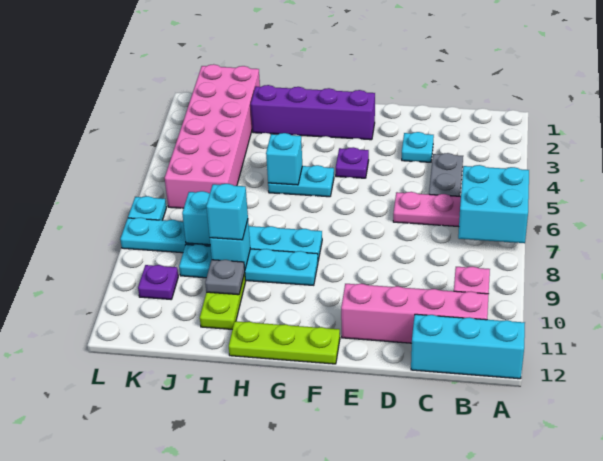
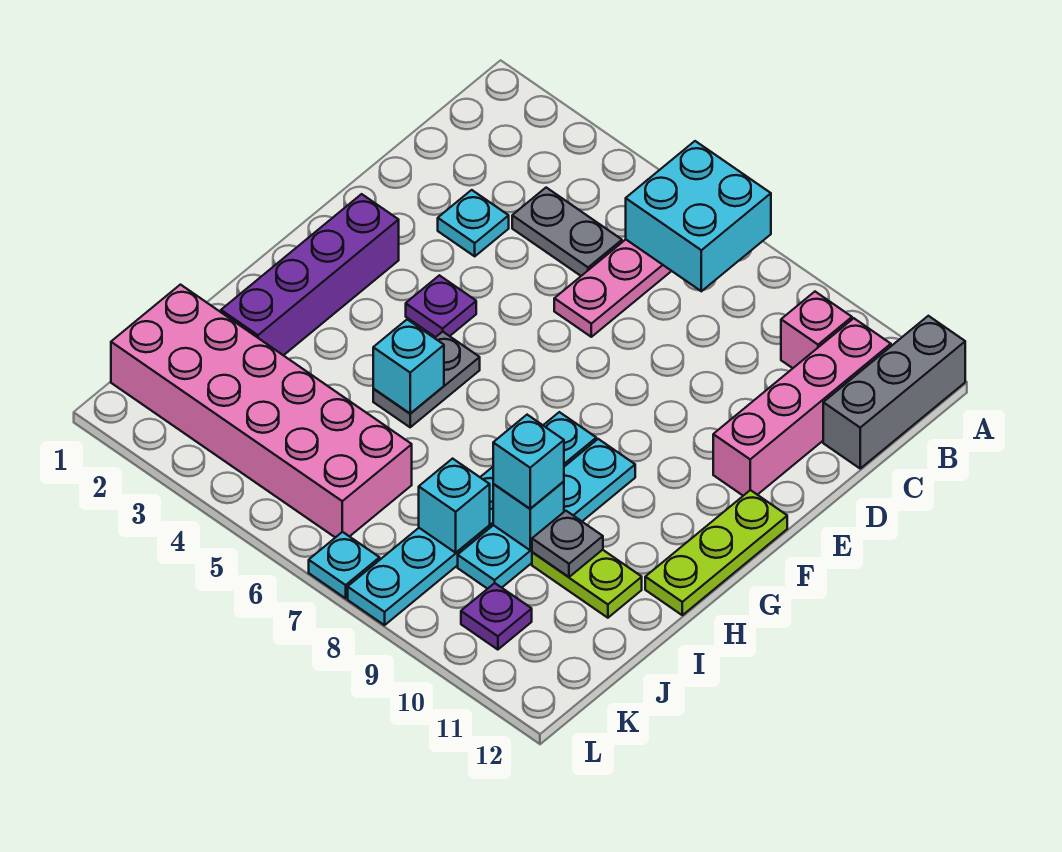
cyan 1x3 brick [411,314,525,379] -> grey 1x3 brick [823,316,965,468]
cyan 1x2 plate [268,165,334,197] -> grey 1x2 plate [373,332,480,427]

